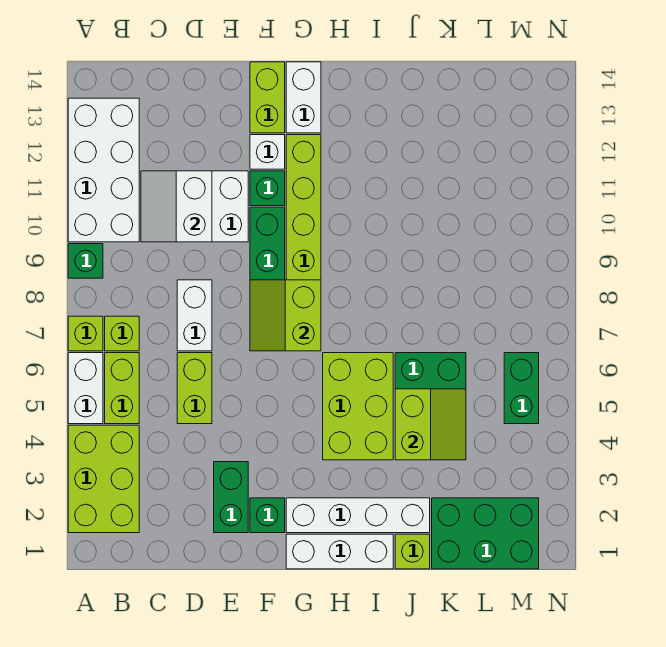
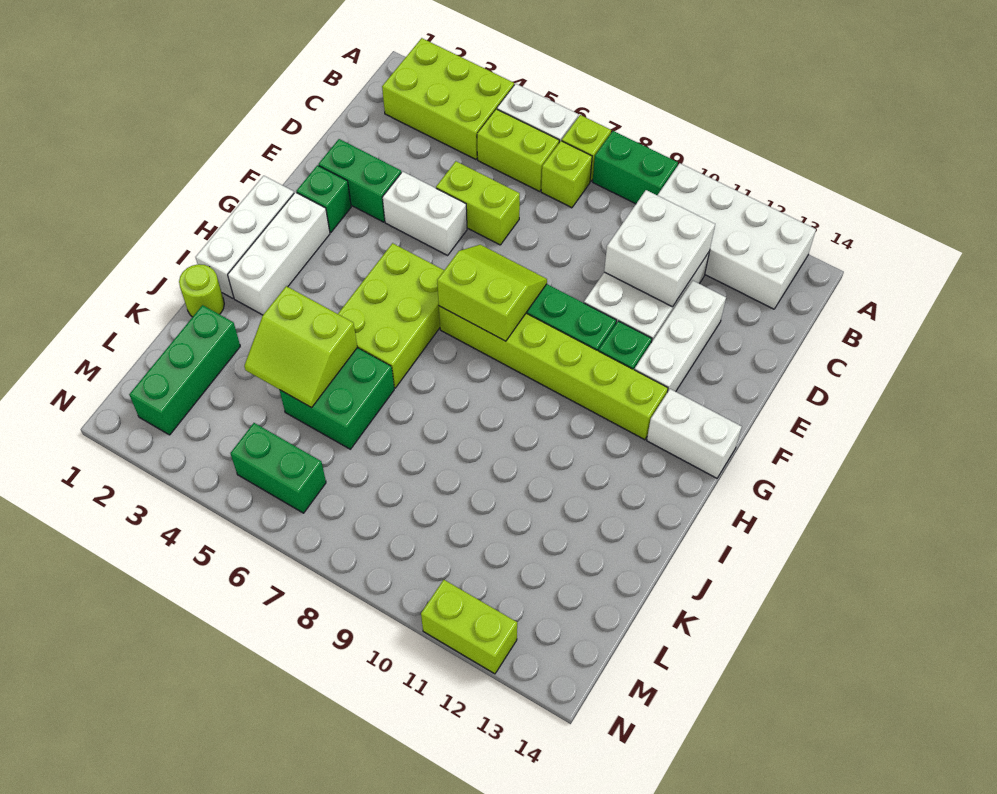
green 1x1 brick [68,244,103,278] -> green 1x2 brick [593,131,678,204]
white 2x2 slope [141,171,212,242] -> white 2x2 brick [604,190,715,307]
white 1x2 brick [177,280,212,351] -> white 1x2 brick moved to [382,172,467,255]
white 1x1 brick [250,135,285,169] -> white 1x3 brick [634,281,726,392]
lime 1x2 brick [250,62,285,133] -> lime 1x2 brick moved to [421,580,517,674]
white 1x4 brick [286,498,430,533] -> white 1x3 brick [228,192,330,315]
lime 2x3 brick [323,353,393,460] -> lime 2x3 brick turned to [338,243,444,388]
lime 1x1 brick [395,534,430,569] -> lime 1x1 round brick [179,264,224,317]
green 2x3 brick [432,498,539,569] -> green 1x3 brick [129,305,240,435]

